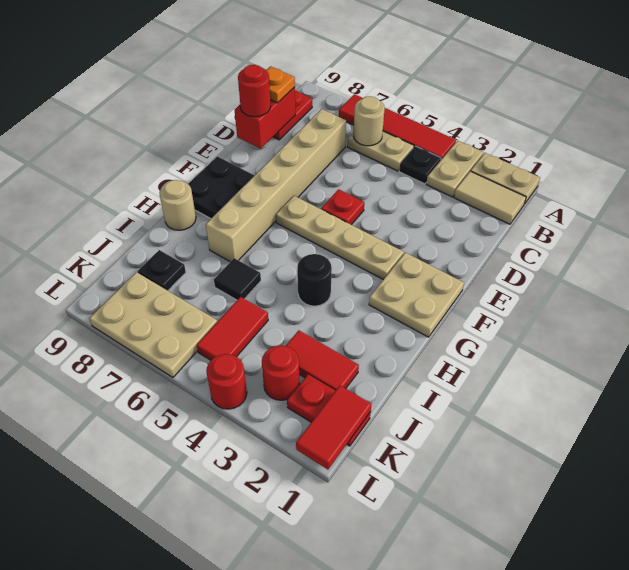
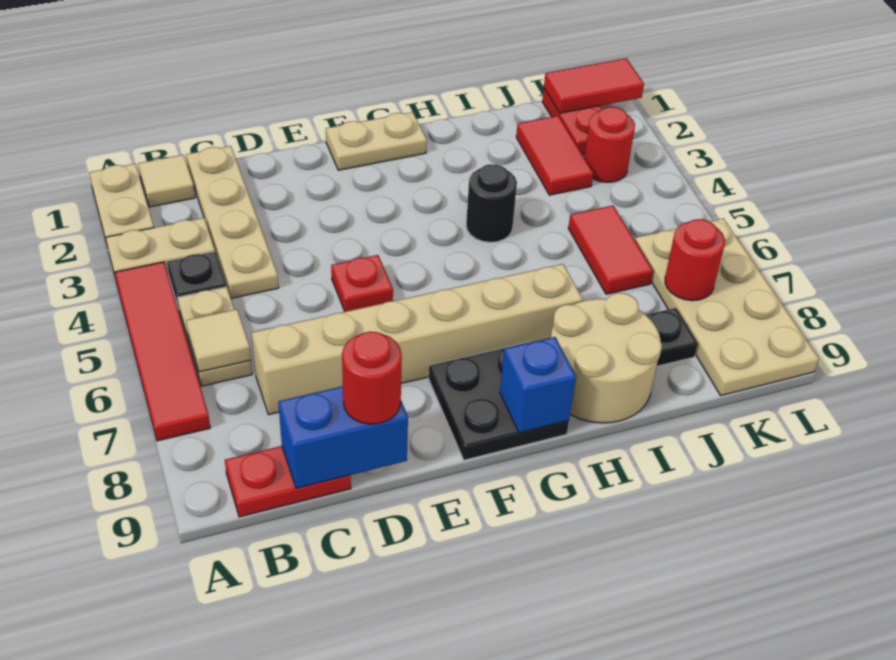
tan 1x2 tile [454,171,526,224] -> tan 1x1 tile [138,155,195,207]
tan 1x1 round brick [353,96,385,146] -> tan 1x1 tile [186,309,251,372]
red 1x2 brick [235,87,295,149] -> blue 1x2 brick [278,386,408,488]
orange 1x1 plate [266,66,295,103] -> none
tan 2x2 plate [369,253,464,337] -> tan 1x2 plate [326,112,427,170]
tan 1x4 plate [276,196,404,280] -> tan 1x4 plate moved to [186,146,279,298]
none -> blue 1x1 brick [500,337,576,433]
tan 1x1 round brick [159,180,196,230] -> tan 2x2 round brick [551,293,662,423]
black 1x1 tile [214,258,261,300] -> none
red 1x2 tile [197,297,268,360] -> red 1x2 tile turned to [568,206,653,294]
tan 2x3 plate [89,272,217,377] -> tan 2x4 plate [635,218,819,395]
red 1x1 round brick [206,354,247,409] -> red 1x1 round brick moved to [665,219,725,301]

